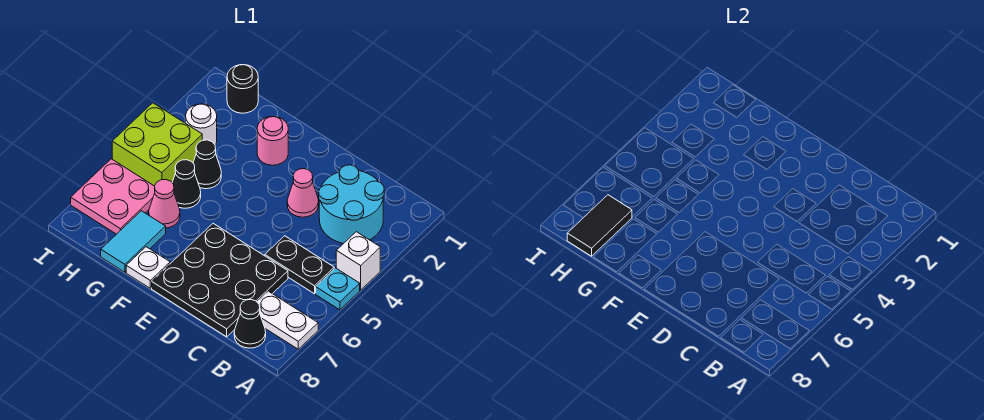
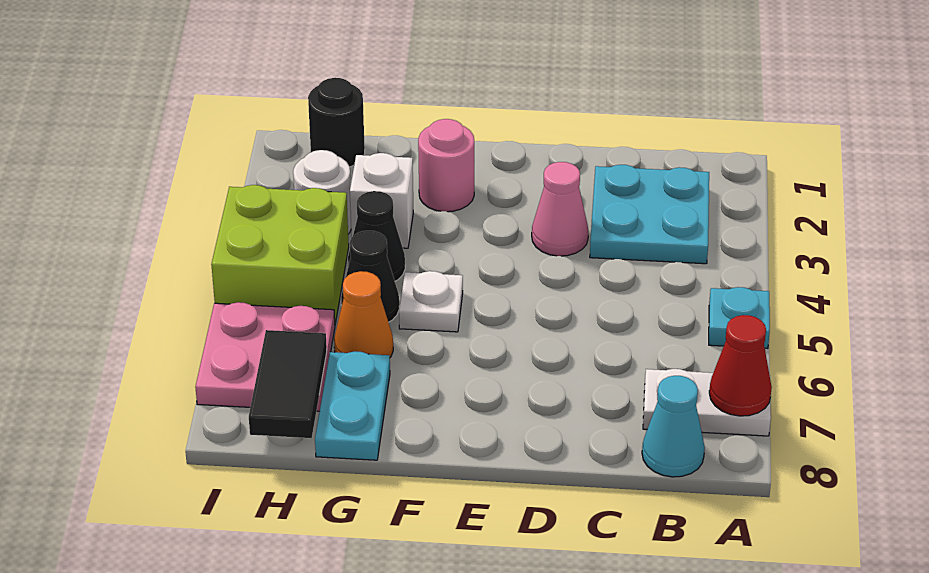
white 1x1 brick [336,232,380,290] -> white 1x1 brick moved to [350,153,413,248]
none -> red 1x1 cone [709,315,772,416]
cyan 2x2 round brick [319,165,384,244] -> cyan 2x2 plate [590,165,709,264]
black 1x2 plate [265,236,334,294] -> none
black 1x1 cone [234,300,266,348] -> cyan 1x1 cone [642,376,705,477]
black 3x3 plate [152,224,288,337] -> none
white 1x1 plate [126,247,170,288] -> white 1x1 plate moved to [399,271,463,332]
pink 1x1 cone [149,180,180,228] -> orange 1x1 cone [334,271,393,357]
cyan 1x2 tile [101,211,166,272] -> cyan 1x2 plate [315,351,390,460]

